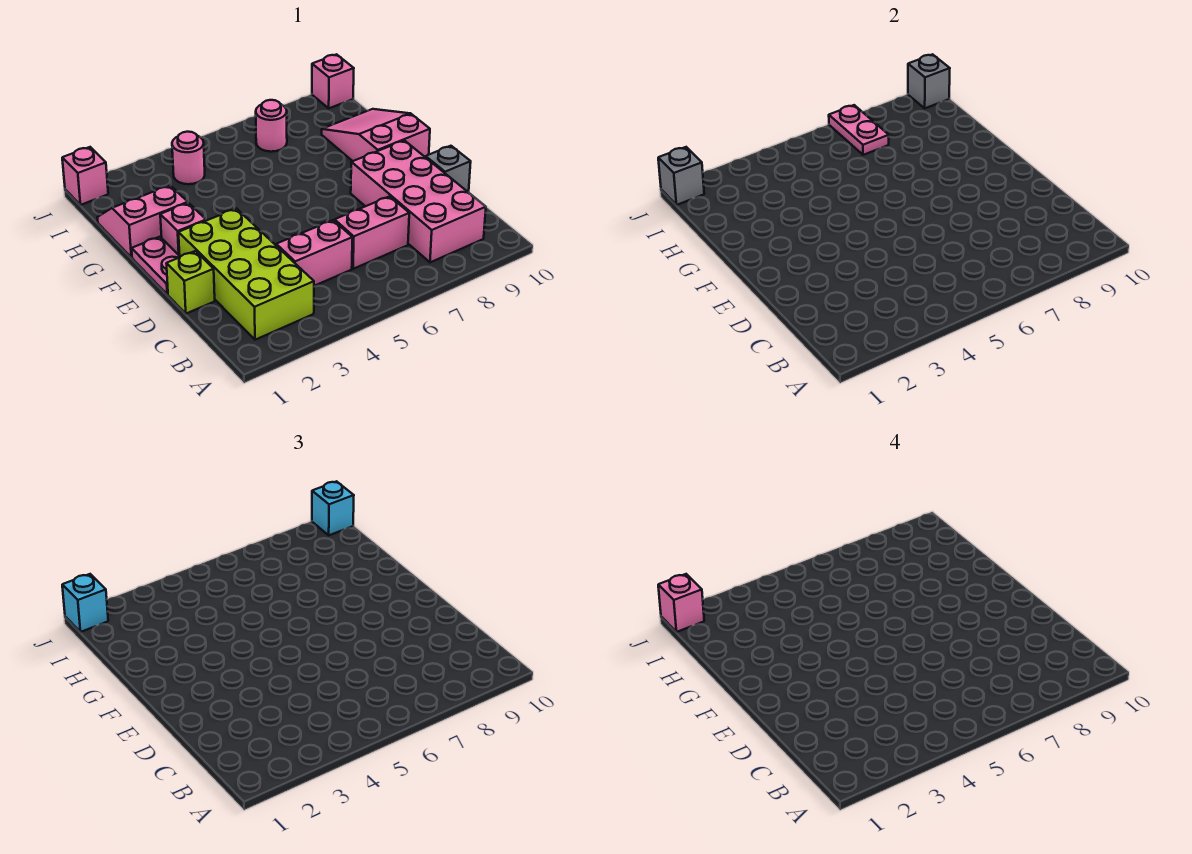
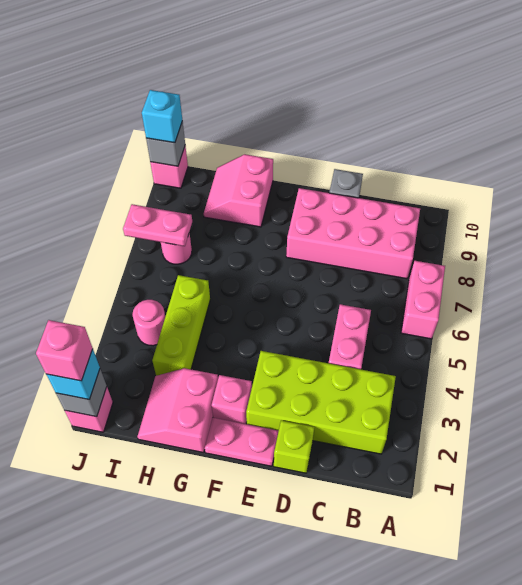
pink 1x2 brick [335,196,409,269] -> pink 1x2 brick moved to [401,261,445,339]
pink 2x3 slope [322,109,430,161] -> pink 2x2 slope [204,154,273,227]
none -> lime 1x3 brick [152,275,210,376]

